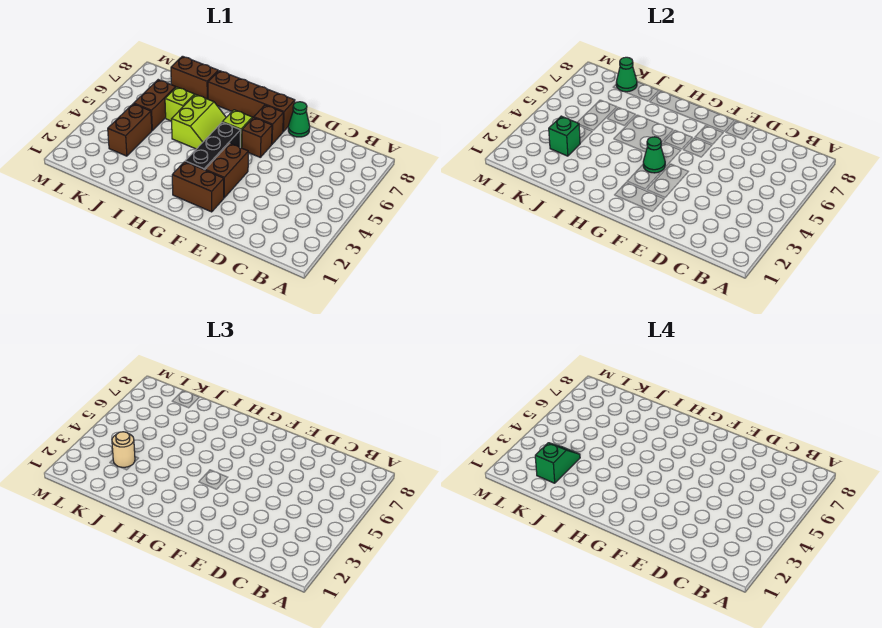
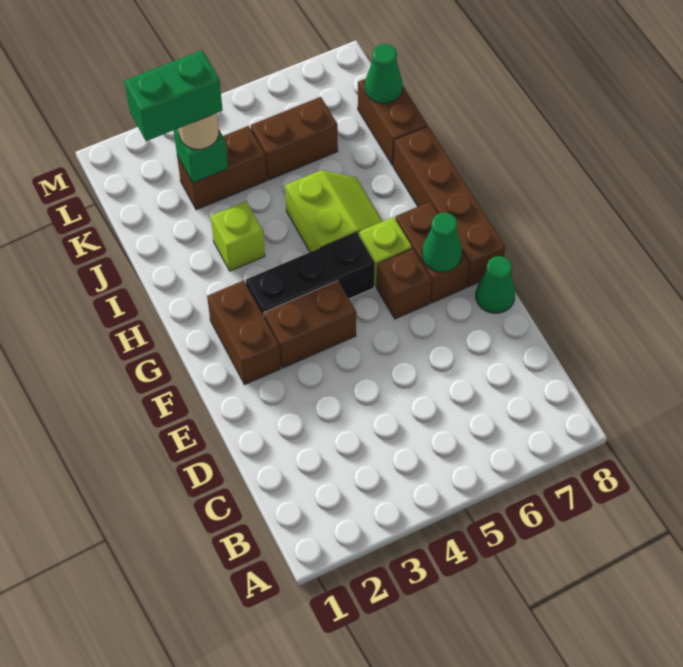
brown 1x1 brick [254,105,284,144] -> brown 1x2 brick [396,201,469,303]
green 1x1 cone [643,137,665,173] -> green 1x1 cone moved to [422,213,462,272]
lime 2x2 slope [172,94,226,149] -> lime 2x2 slope turned to [285,170,383,252]
lime 1x1 brick [165,87,195,121] -> lime 1x1 brick moved to [210,201,265,271]
green 1x2 slope [535,443,580,483] -> green 1x2 brick [124,50,223,141]

